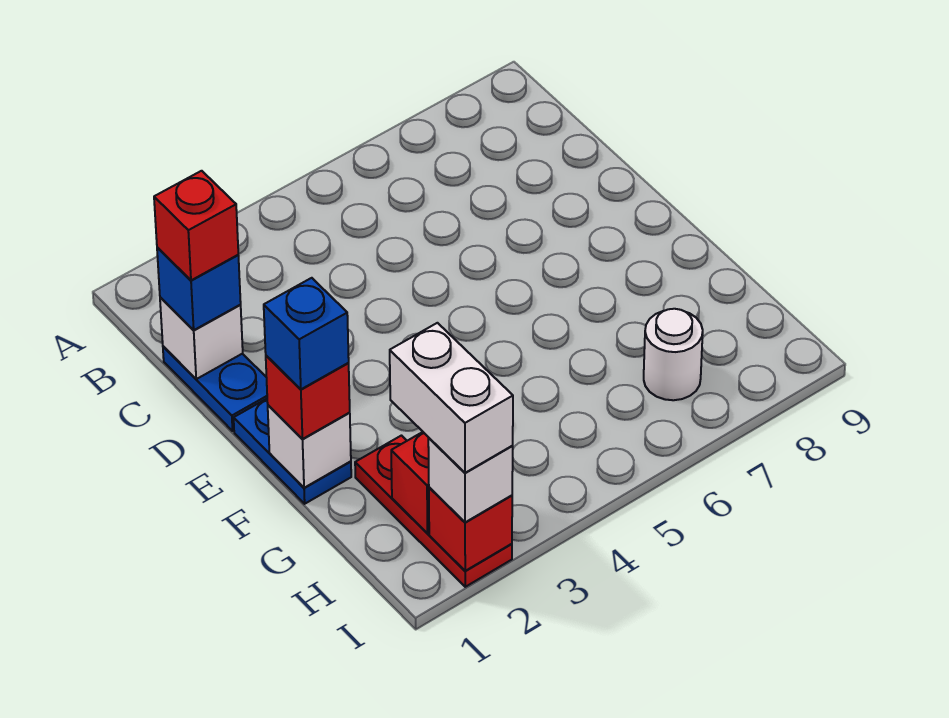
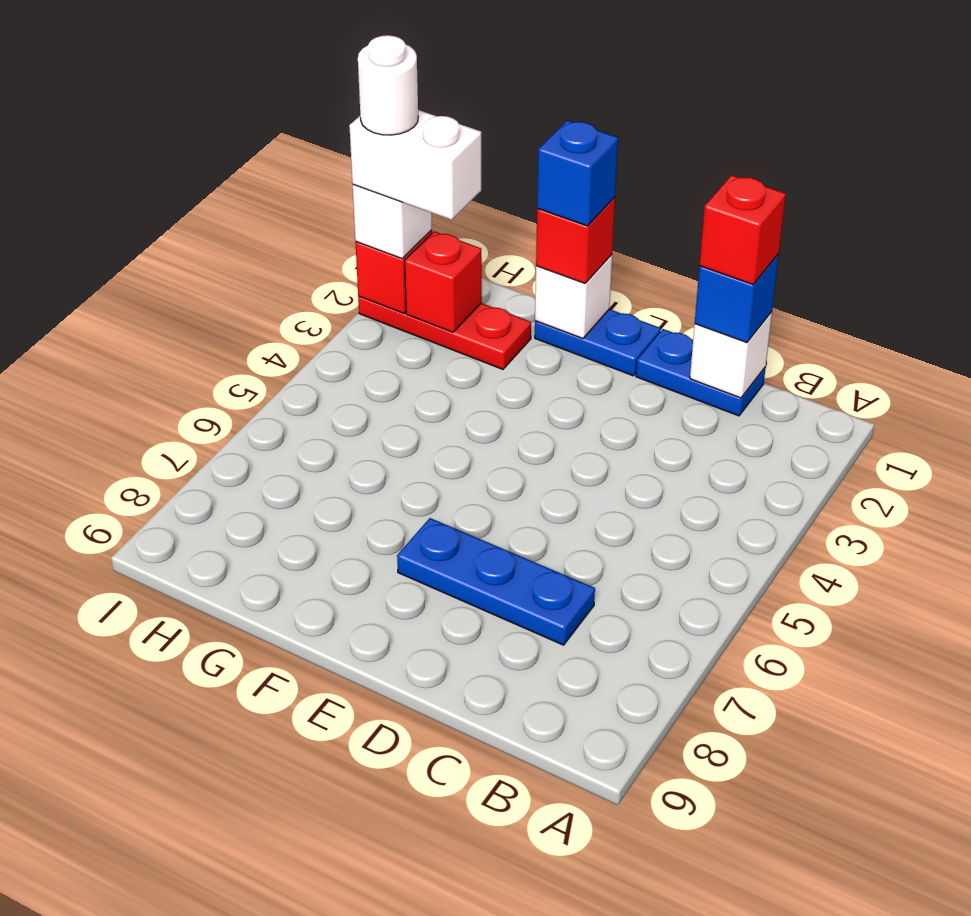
none -> blue 1x3 plate [397,518,595,645]
white 1x1 round brick [644,309,703,400] -> white 1x1 round brick moved to [358,35,418,135]

